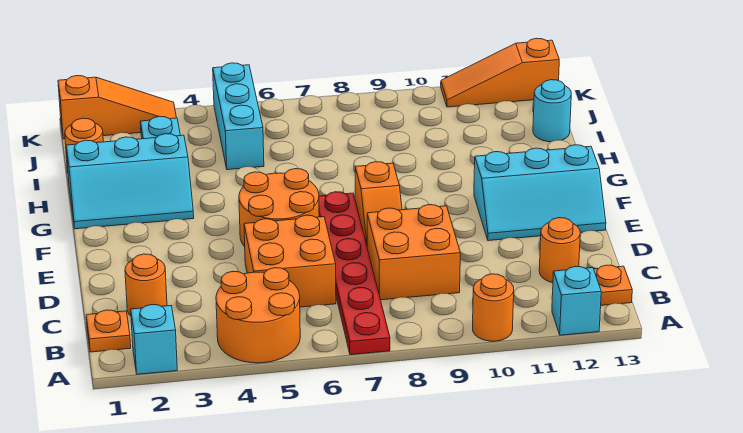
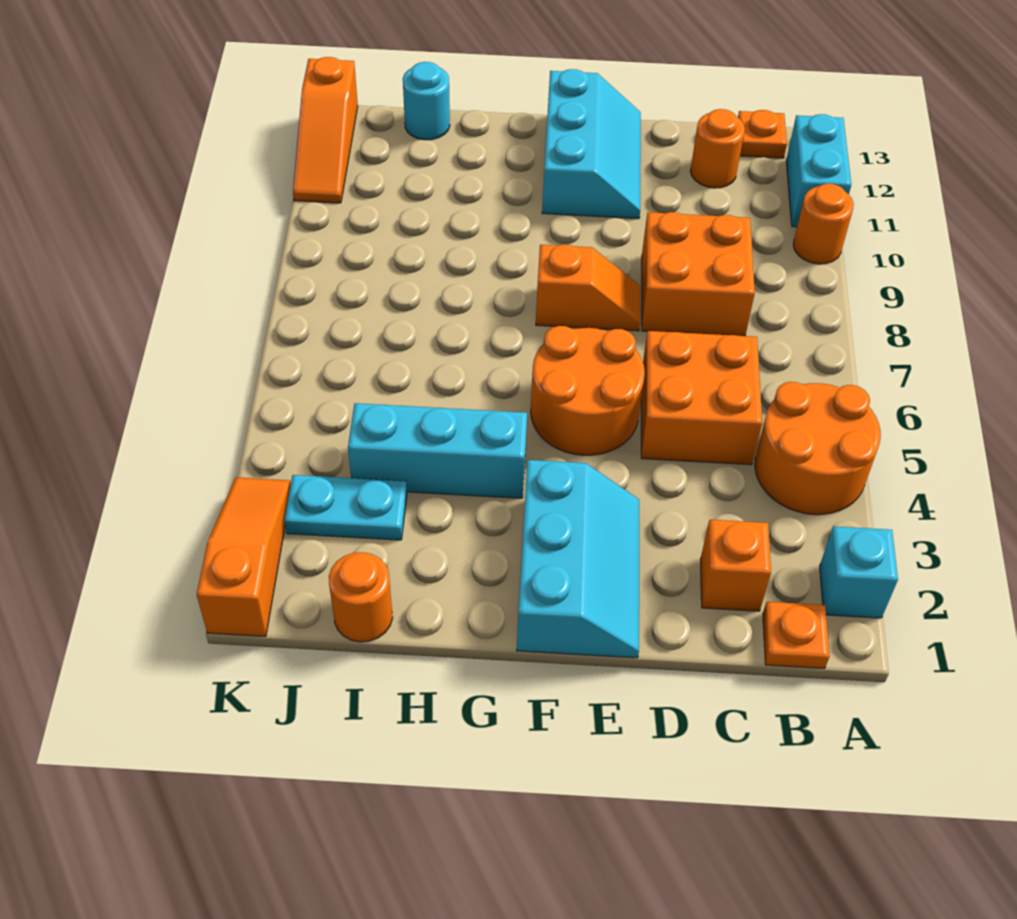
red 1x6 plate [319,192,390,355] -> none
cyan 1x1 brick [552,266,601,335] -> cyan 1x2 brick [786,114,851,227]
orange 1x1 round brick [125,254,167,316] -> orange 1x1 brick [700,520,771,611]
cyan 2x3 slope [66,134,194,229] -> cyan 2x3 slope moved to [517,460,639,658]
cyan 1x3 brick [213,63,264,170] -> cyan 1x3 brick moved to [348,403,527,498]

